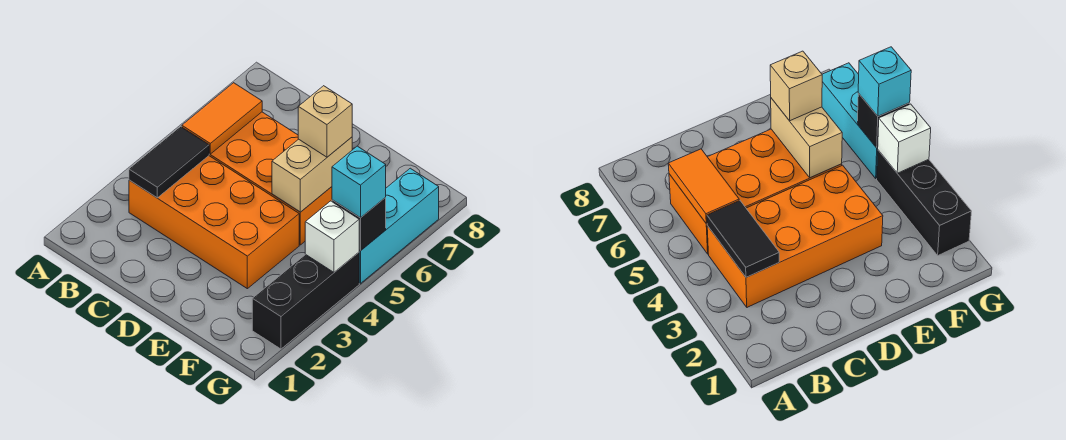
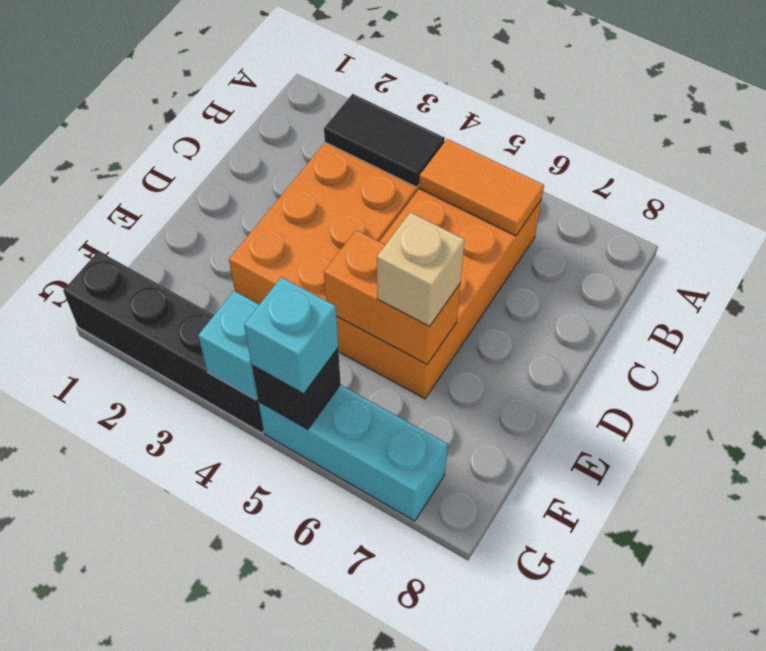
tan 1x2 brick [272,137,352,212] -> orange 1x2 brick [324,230,460,364]
black 1x3 brick [252,253,359,349] -> black 1x4 brick [63,251,264,433]
white 1x1 brick [305,201,359,272] -> cyan 1x1 brick [198,291,259,400]

